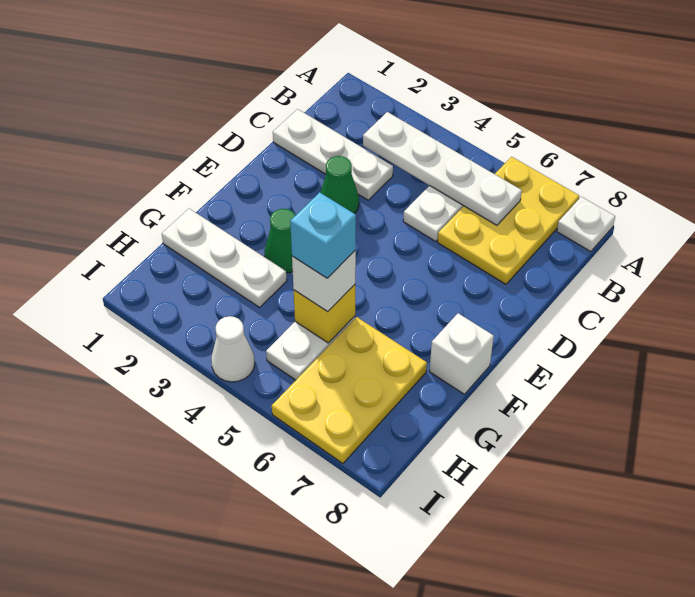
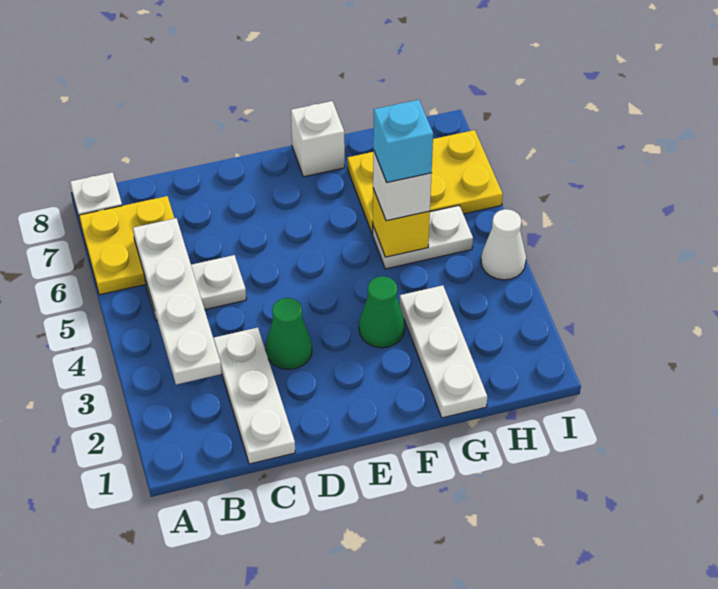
yellow 2x3 plate [438,157,579,284] -> yellow 2x2 plate [79,196,174,295]

